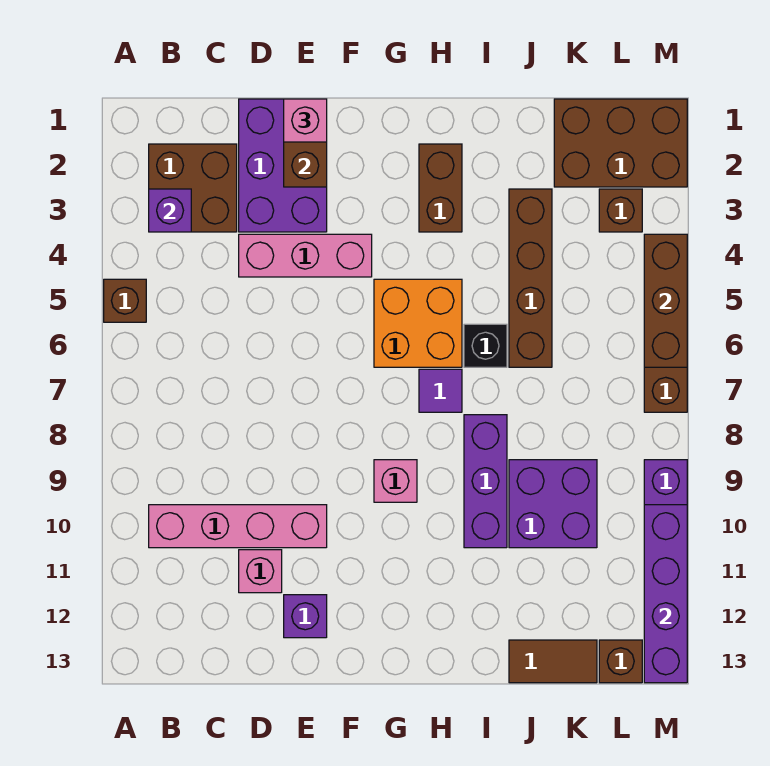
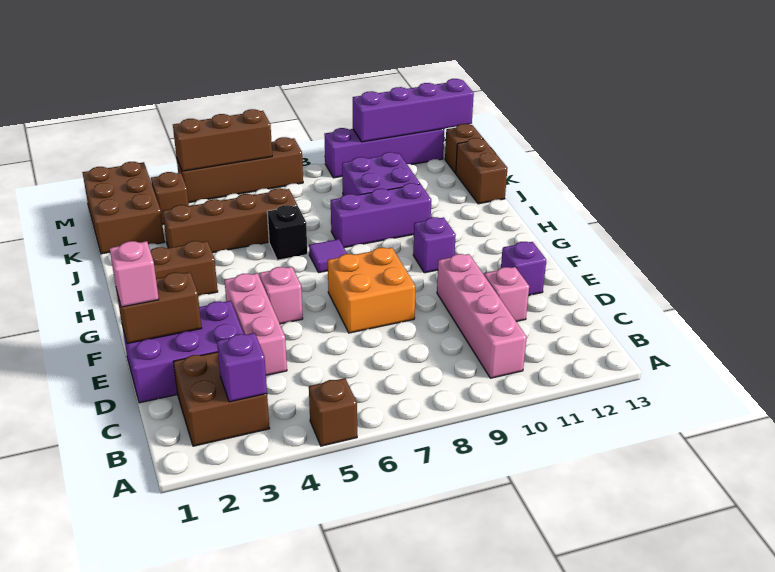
orange 2x2 brick [374,279,462,367] -> orange 2x2 brick moved to [328,248,416,333]
pink 1x1 brick [374,460,417,502] -> pink 1x1 brick moved to [259,267,303,324]
none -> purple 1x1 brick [413,217,456,273]
brown 1x2 tile [509,640,597,683] -> brown 1x2 brick [456,138,507,204]

